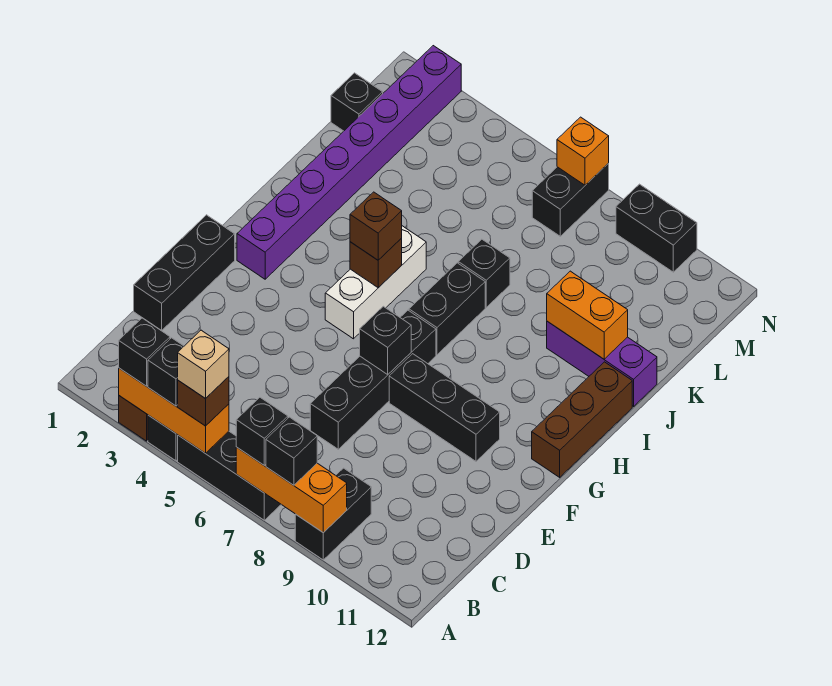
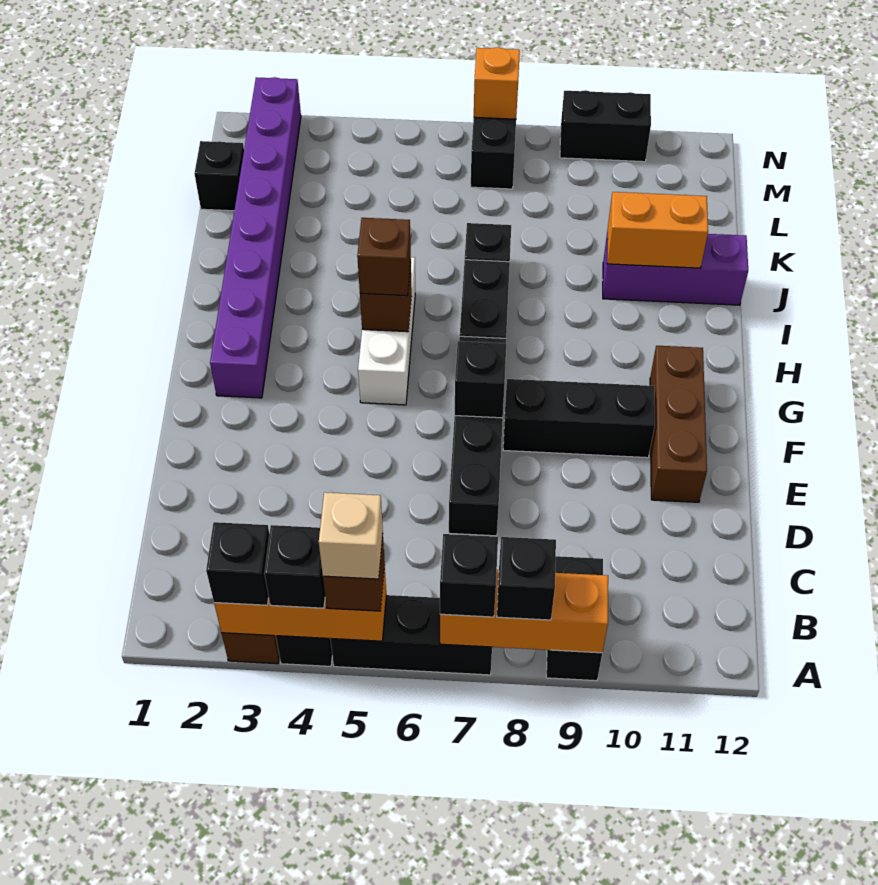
black 1x3 brick [134,215,235,331] -> none
brown 1x3 brick [532,362,632,477] -> brown 1x3 brick moved to [650,346,707,502]

